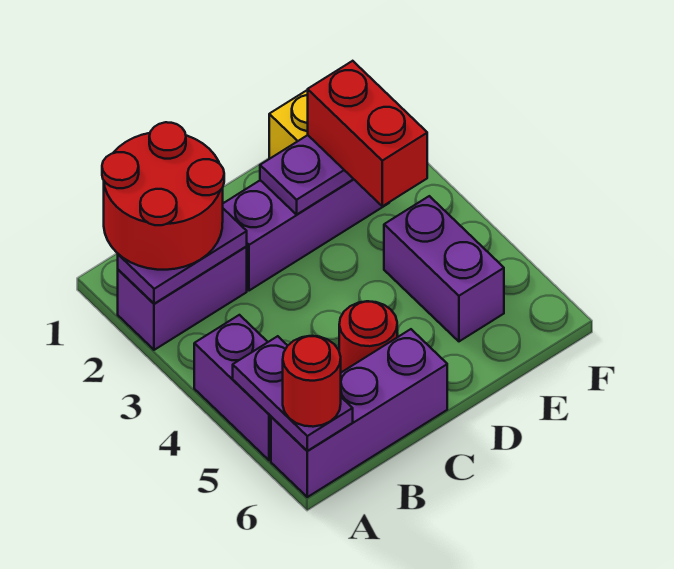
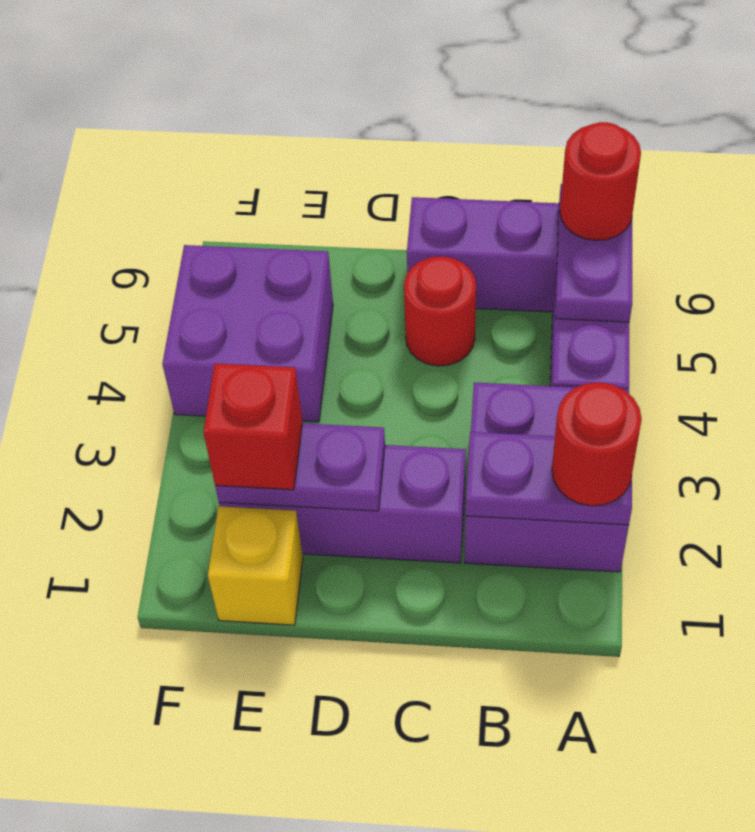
red 2x2 round brick [102,122,224,270] -> red 1x1 round brick [552,382,642,506]
purple 1x2 brick [118,246,247,350] -> purple 2x2 brick [465,382,629,572]
red 1x2 brick [308,61,427,206] -> red 1x1 brick [203,364,302,490]
purple 1x2 brick [384,196,504,341] -> purple 2x2 brick [162,245,333,422]

